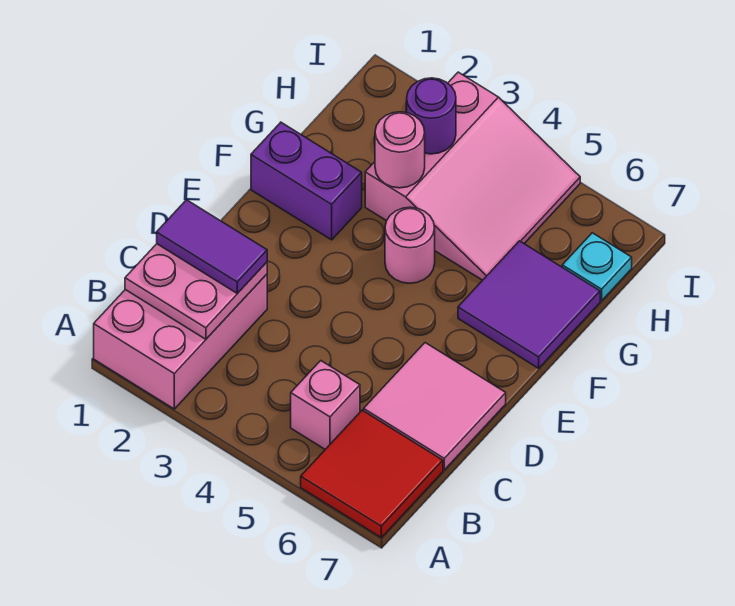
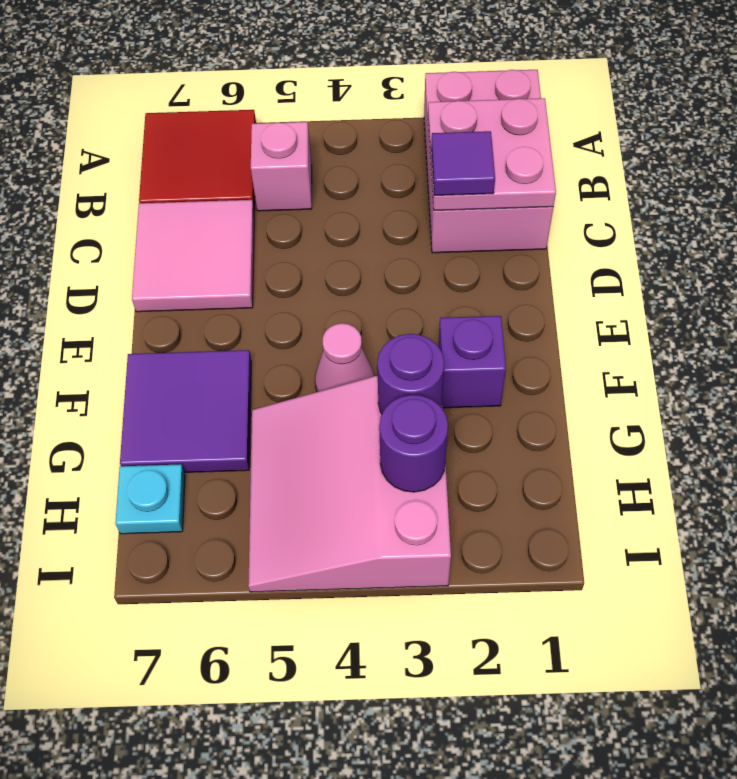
purple 1x2 tile [157,200,267,294] -> purple 1x1 tile [431,131,495,195]
purple 1x2 brick [251,122,362,240] -> purple 1x1 brick [439,316,506,408]
pink 1x1 round brick [385,207,435,283] -> pink 1x1 cone [315,323,374,392]
pink 1x1 round brick [375,112,425,188] -> purple 1x1 round brick [377,334,444,414]

